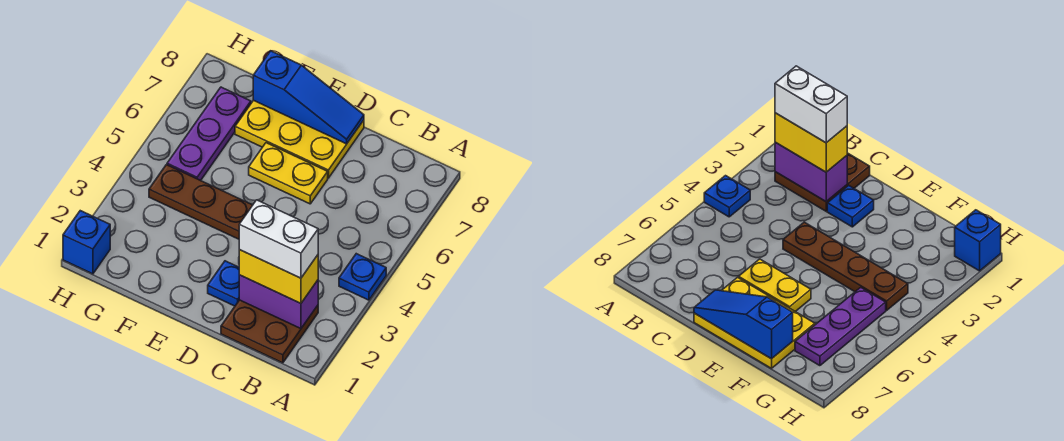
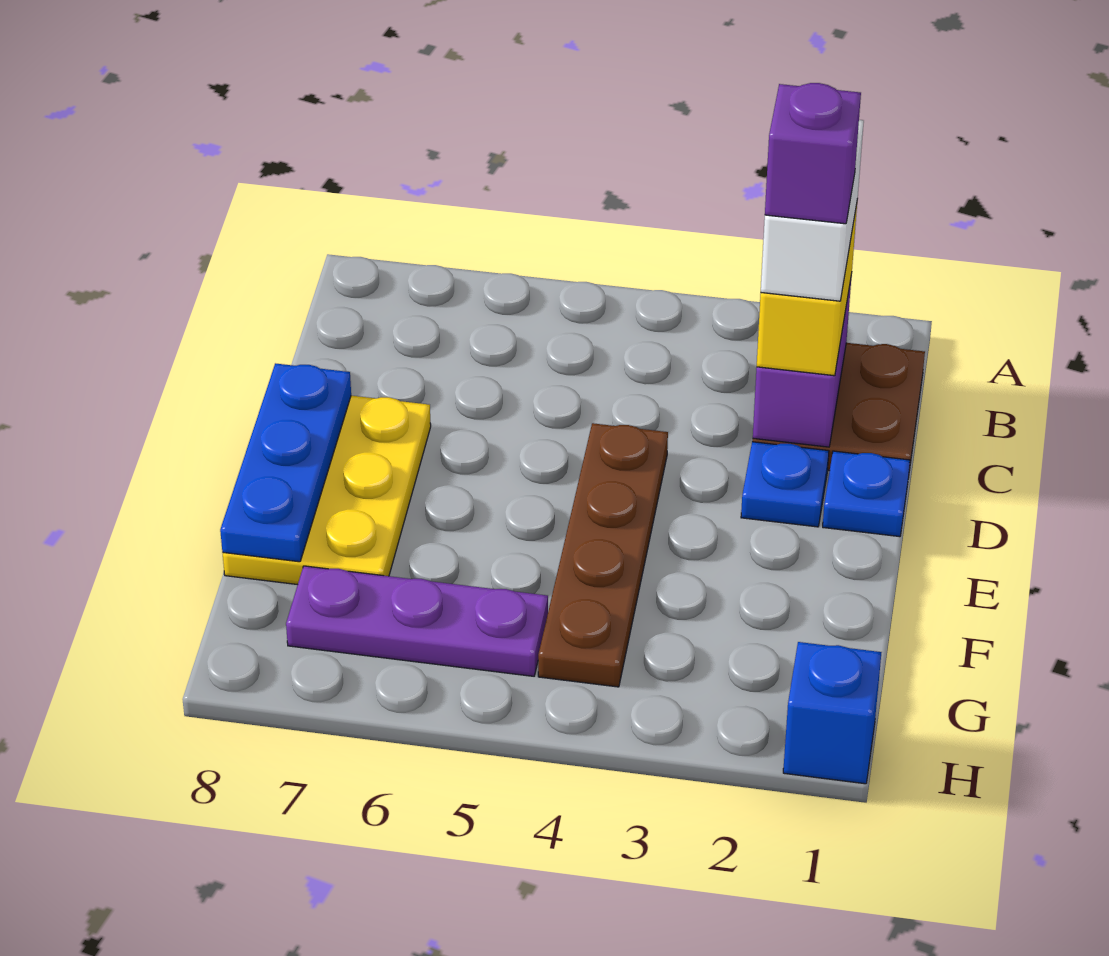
blue 1x1 plate [339,254,386,300] -> blue 1x1 plate moved to [823,451,910,537]
none -> purple 1x1 brick [765,83,861,224]
yellow 1x2 plate [249,143,328,204] -> none
blue 1x3 slope [253,51,364,144] -> blue 1x3 plate [220,363,351,562]

